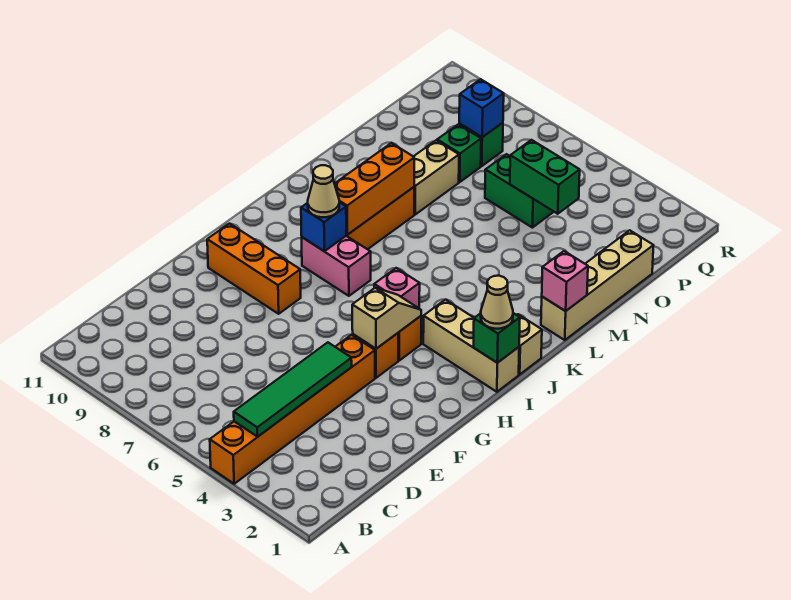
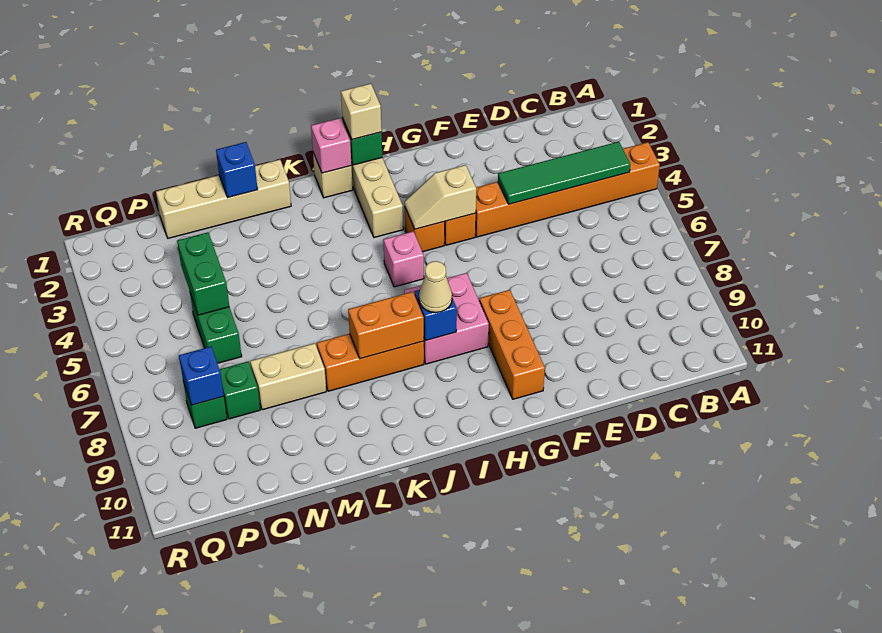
tan 1x1 cone [481,276,513,329] -> tan 1x1 brick [341,84,382,139]
pink 1x2 brick [302,236,371,296] -> pink 2x2 brick [404,273,489,364]
orange 1x3 brick [335,143,414,235] -> orange 1x2 brick [348,292,424,359]
pink 1x1 brick [542,251,588,311] -> pink 1x1 brick moved to [311,118,351,173]
none -> blue 1x1 brick [216,142,258,198]

